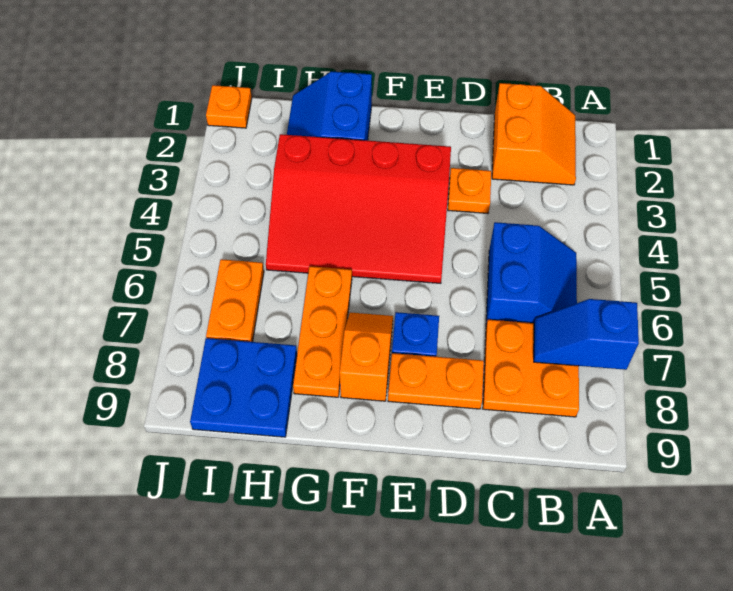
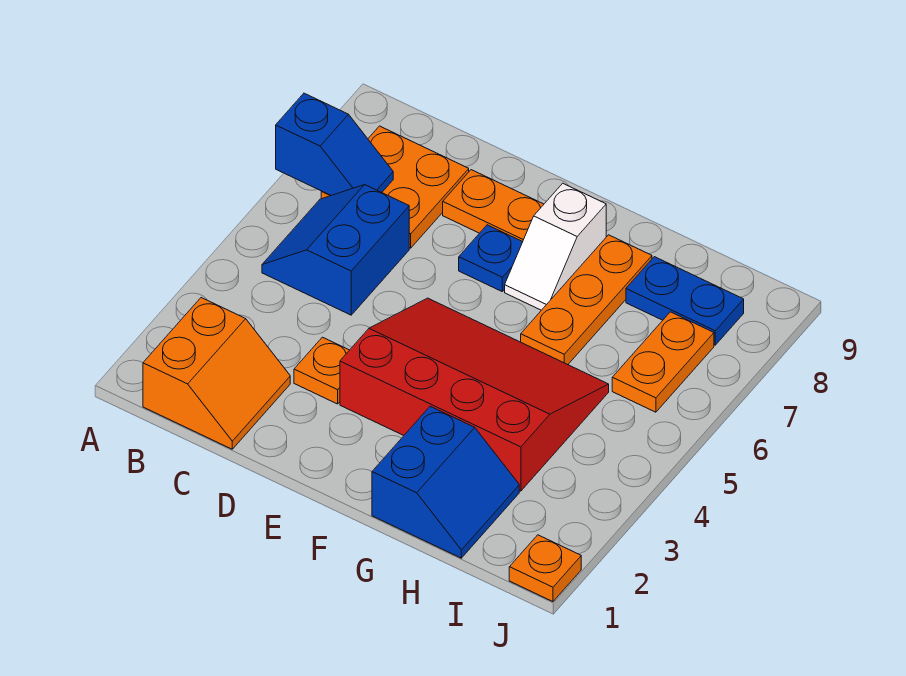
orange 2x2 slope [492,83,576,185] -> orange 2x2 slope turned to [143,298,290,449]
orange 1x2 slope [340,312,393,401] -> white 1x2 slope [505,183,606,310]
blue 2x2 plate [190,338,297,437] -> blue 1x2 plate [626,257,744,345]

